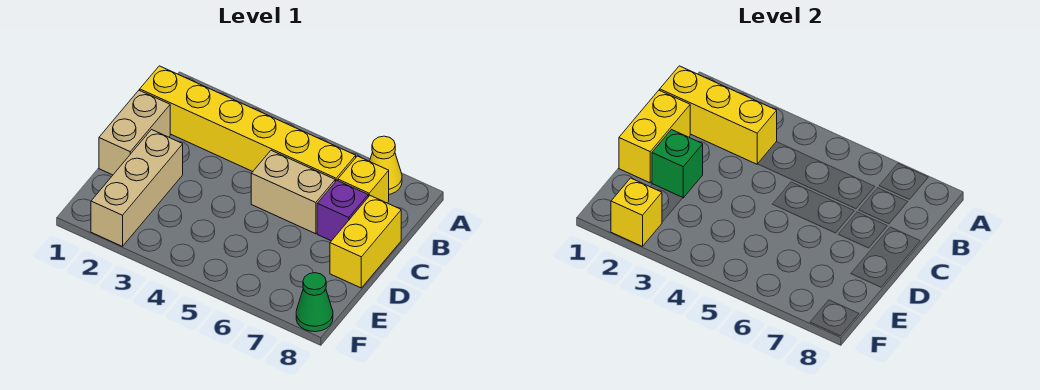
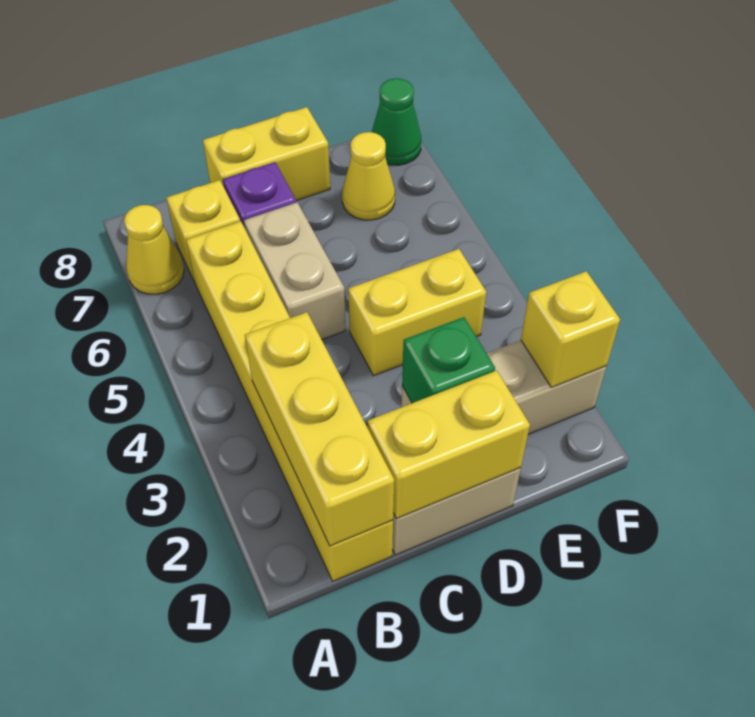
none -> yellow 1x2 brick [348,249,486,376]
none -> yellow 1x1 cone [342,132,395,220]

